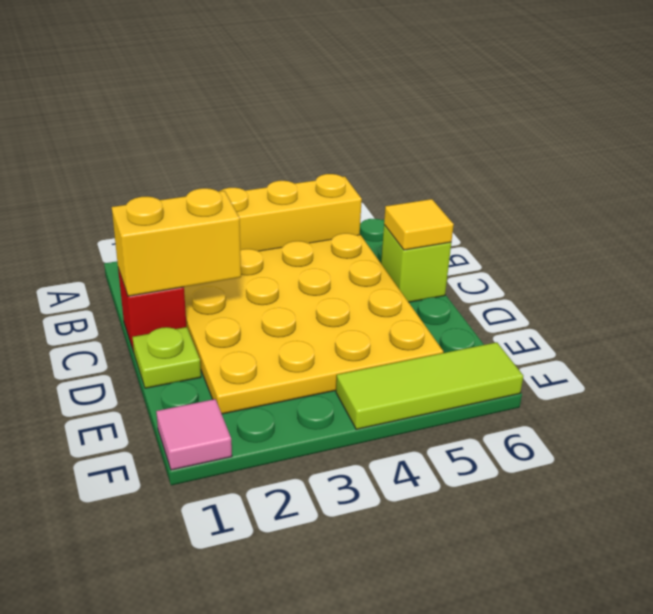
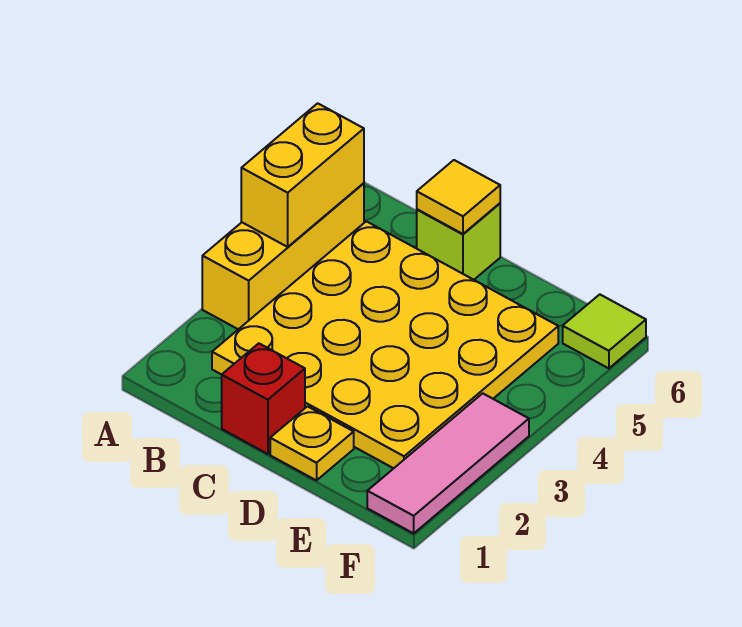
yellow 1x2 brick [112,188,241,296] -> yellow 1x2 brick moved to [241,103,364,247]
lime 1x1 plate [133,327,201,388] -> yellow 1x1 plate [270,406,354,480]
pink 1x1 tile [156,399,232,470] -> pink 1x3 tile [367,393,529,533]
lime 1x3 tile [336,342,523,429] -> lime 1x1 tile [563,294,646,368]

